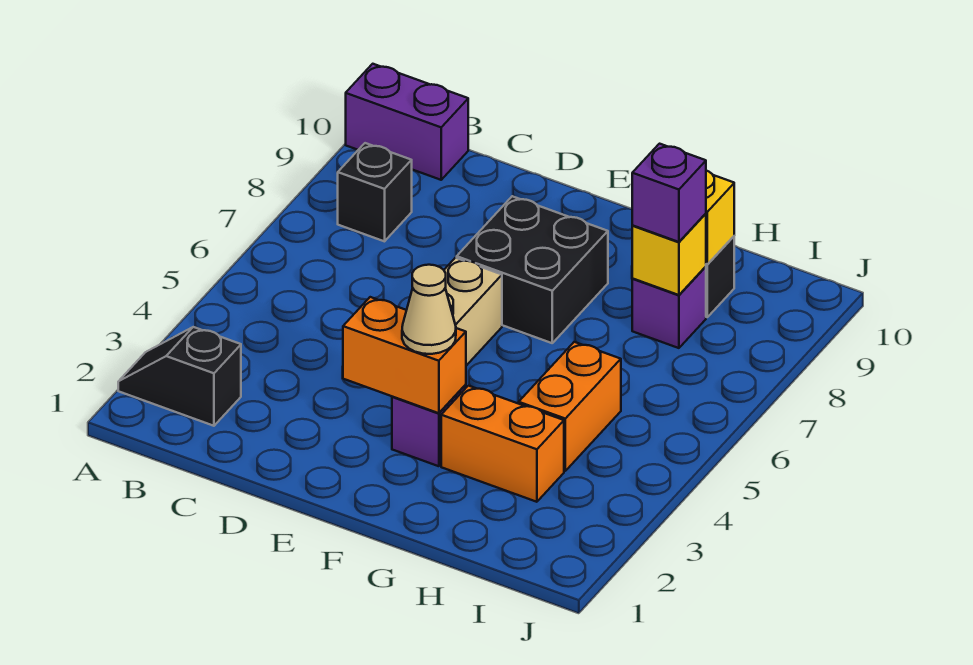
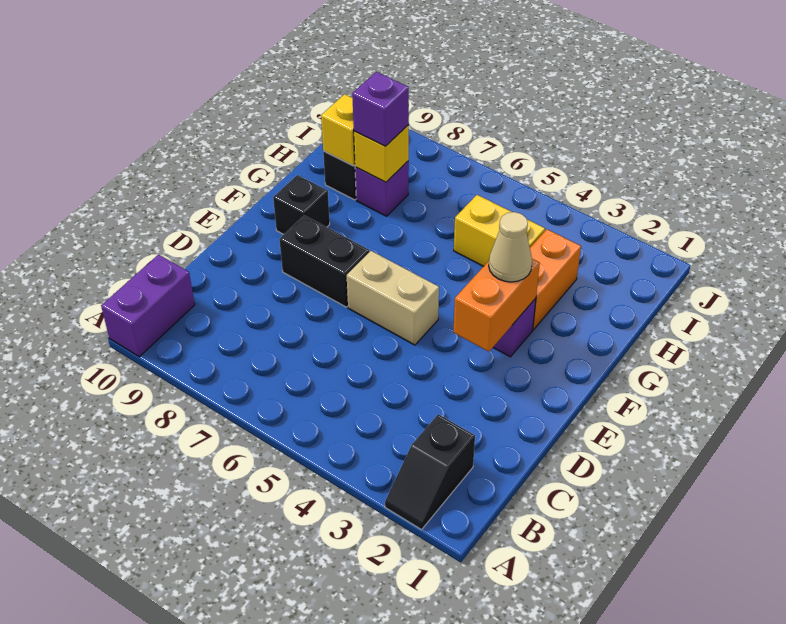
black 1x1 brick [338,143,412,241] -> black 1x1 brick moved to [273,175,330,234]
black 2x2 brick [457,196,608,343] -> black 1x2 brick [279,215,369,307]
orange 1x2 brick [519,342,621,471] -> yellow 1x2 brick [454,195,545,266]

